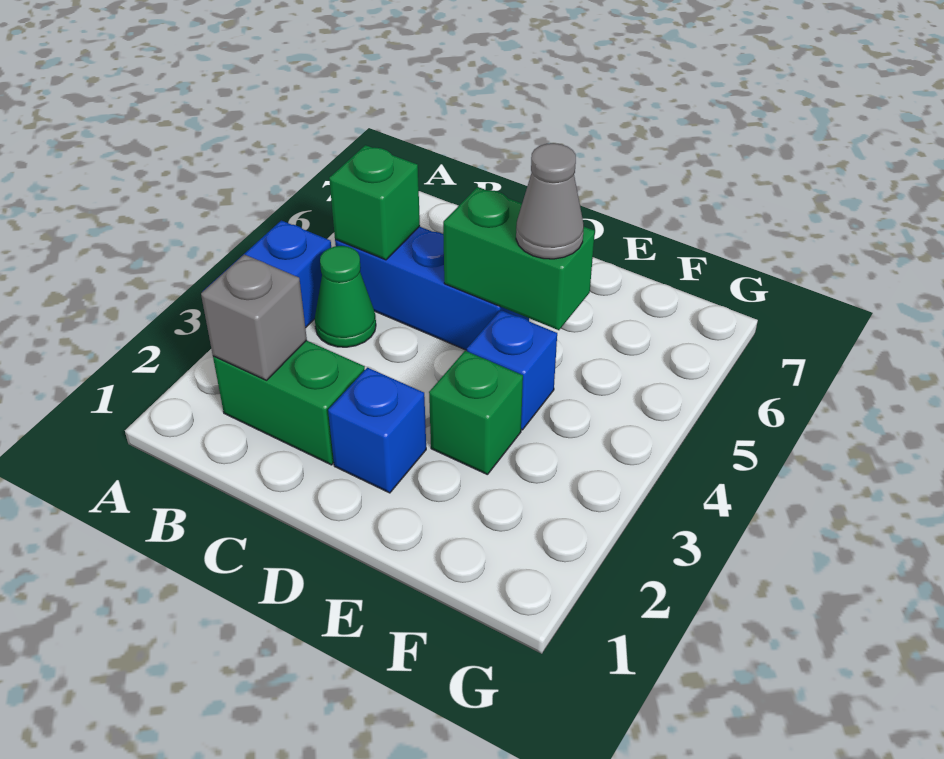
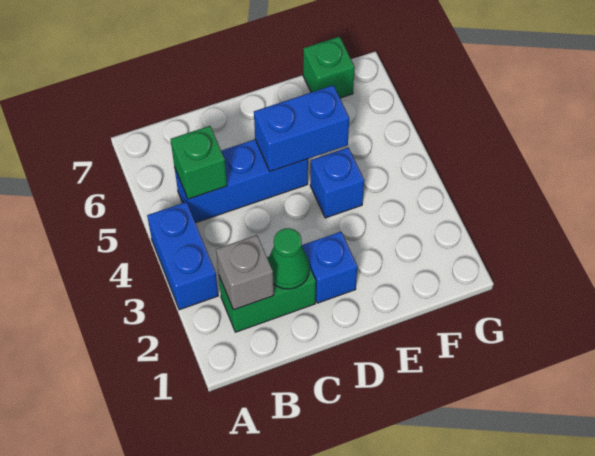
green 1x1 cone [315,246,376,347] -> green 1x1 cone moved to [268,228,309,289]
green 1x2 brick [443,187,595,330] -> blue 1x2 brick [254,85,349,171]
green 1x1 brick [429,351,523,475] -> green 1x1 brick moved to [303,37,355,98]
grey 1x1 cone [516,143,584,259] -> none

